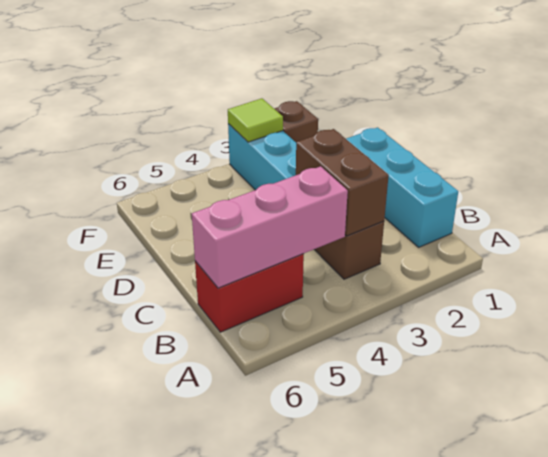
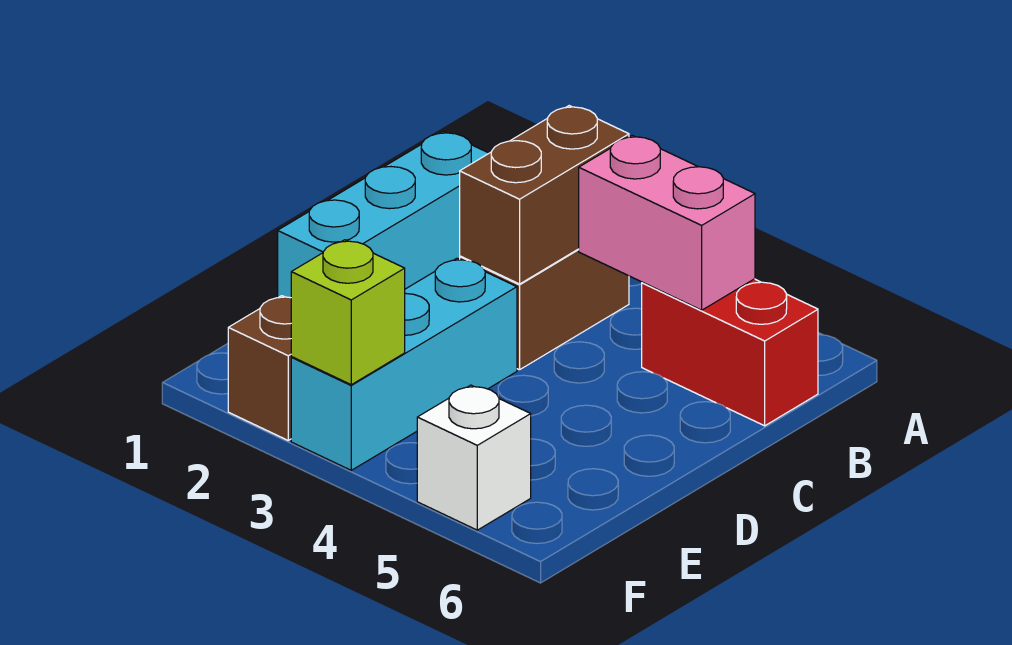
pink 1x3 brick [192,166,348,288] -> pink 1x2 brick [579,135,755,310]
lime 1x1 tile [228,98,283,142] -> lime 1x1 brick [291,240,405,385]
none -> white 1x1 brick [417,385,531,530]

